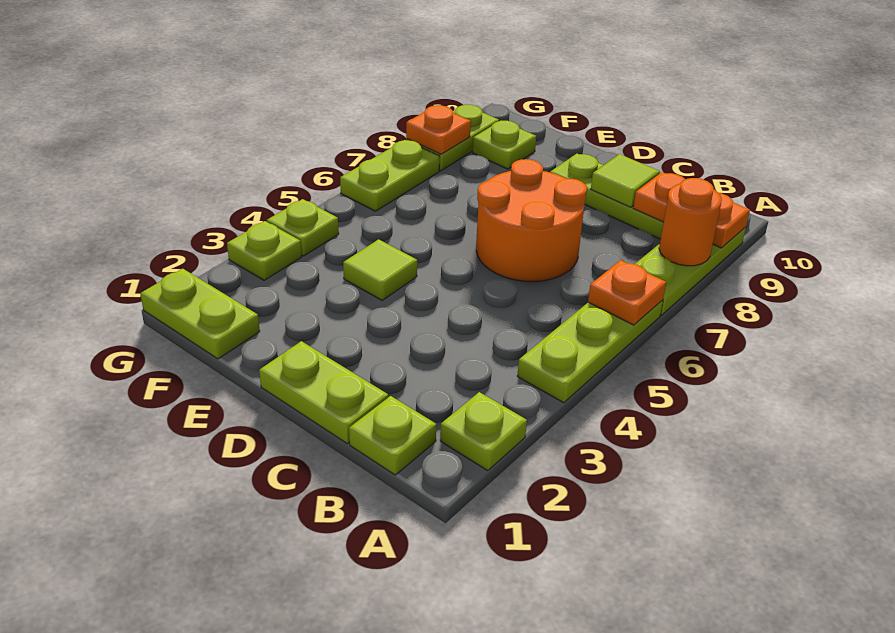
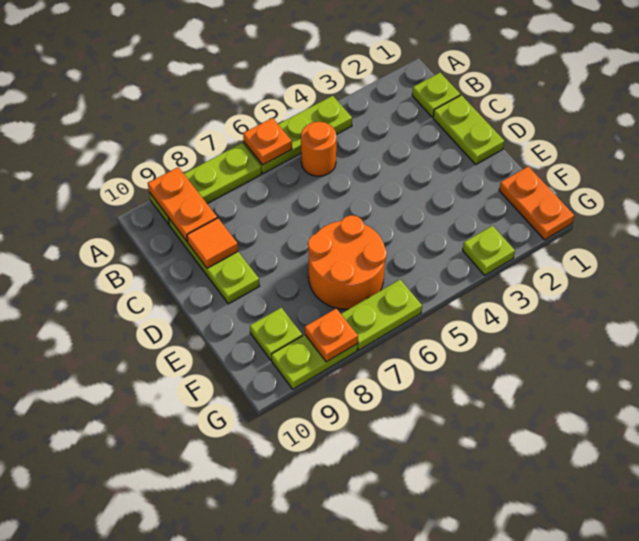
lime 1x1 plate [440,392,527,471] -> none
orange 1x1 round brick [659,178,722,266] -> orange 1x1 round brick moved to [301,122,336,176]
orange 2x2 round brick [476,159,587,282] -> orange 2x2 round brick moved to [308,215,387,309]
lime 1x1 tile [591,154,660,207] -> orange 1x1 tile [187,218,238,268]
lime 1x1 tile [343,239,417,300] -> none
lime 1x2 plate [140,269,260,359] -> orange 1x2 plate [499,166,574,240]
lime 1x1 plate [267,199,339,256] -> none

